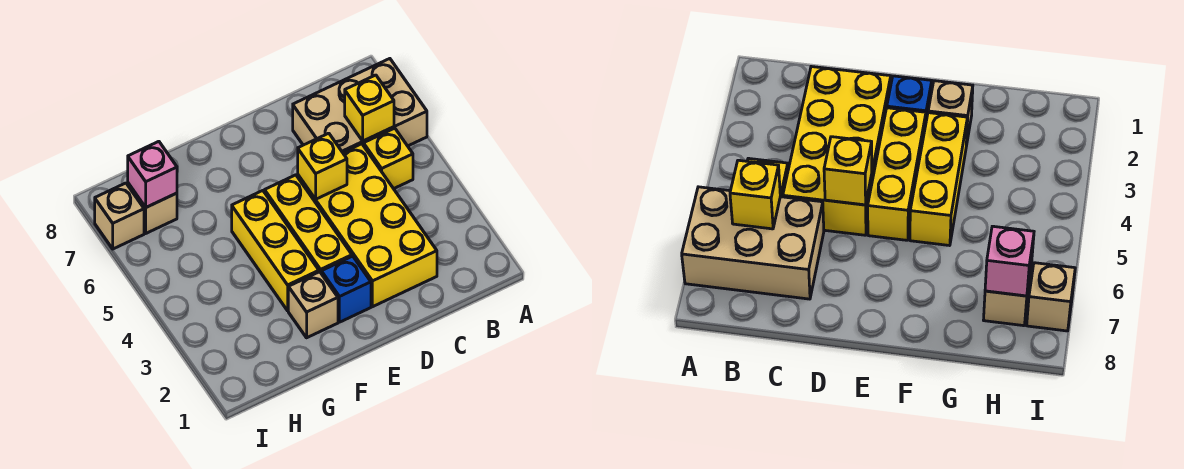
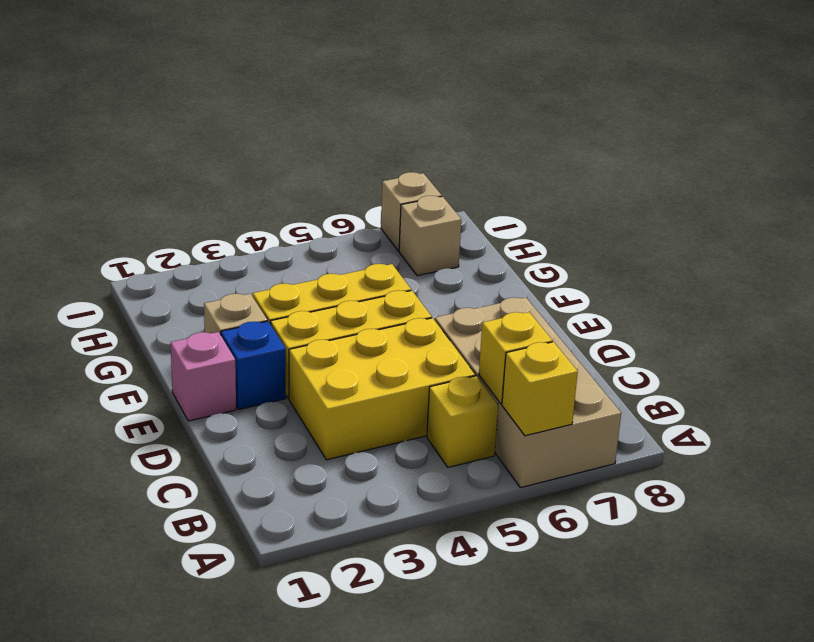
tan 2x3 brick [293,59,427,152] -> tan 2x4 brick [435,297,621,488]
yellow 2x4 brick [298,144,437,307] -> yellow 2x3 brick [289,318,475,460]
yellow 1x1 brick [298,133,347,199] -> yellow 1x1 brick moved to [502,342,578,436]
pink 1x1 brick [128,141,177,207] -> pink 1x1 brick moved to [171,332,236,421]

